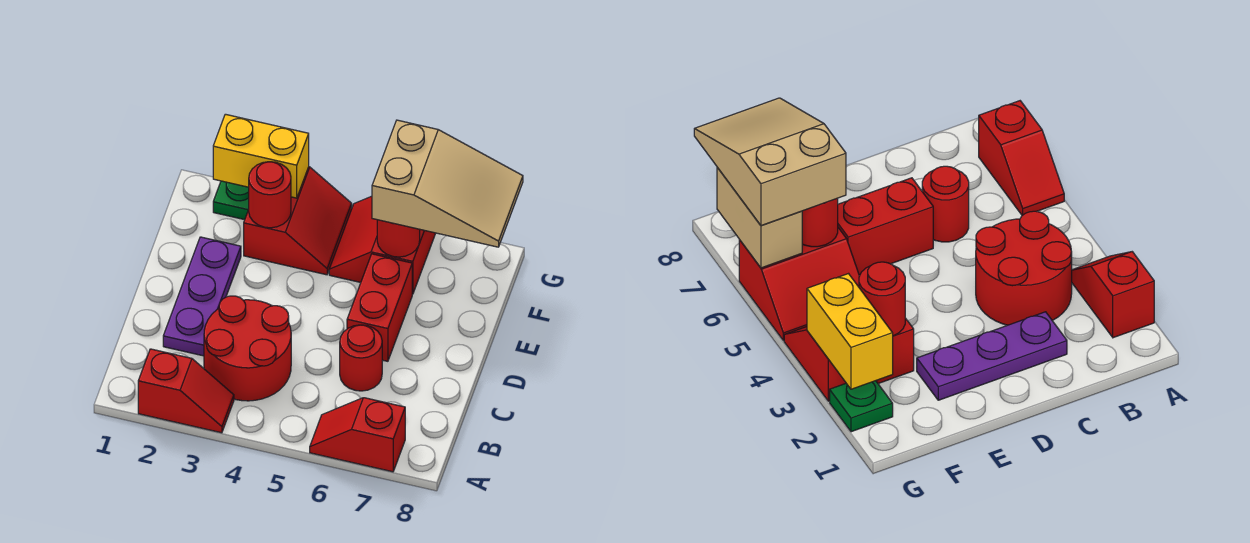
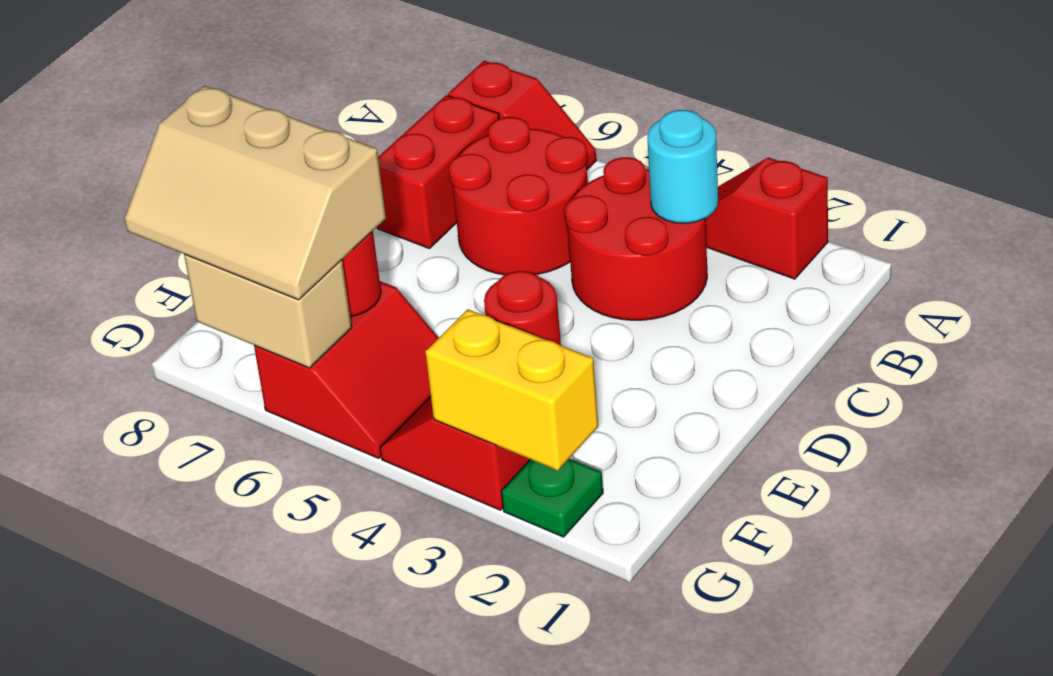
none -> cyan 1x1 round brick [647,110,718,223]
purple 1x3 plate [163,237,241,356] -> none
red 1x1 round brick [340,325,382,391] -> red 2x2 round brick [449,117,588,275]
red 1x2 brick [347,254,412,361] -> red 1x2 brick moved to [377,95,499,249]
tan 2x3 slope [372,120,523,247] -> tan 2x3 slope turned to [125,86,386,300]

